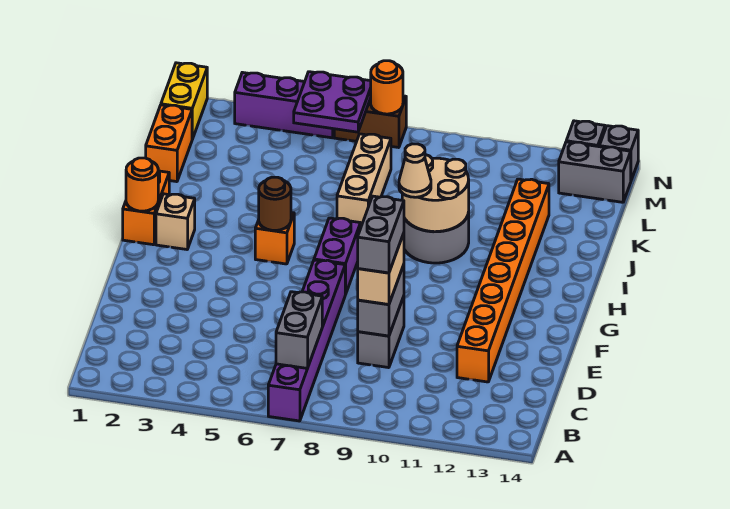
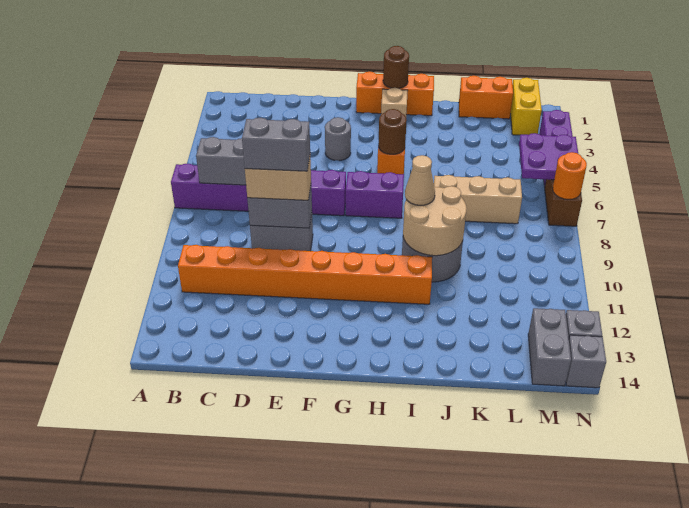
orange 1x8 brick [457,179,549,382] -> orange 1x8 brick moved to [178,245,432,304]
none -> grey 1x1 round brick [325,117,351,161]
orange 1x2 brick [123,171,169,245] -> orange 1x3 brick [356,72,434,116]
orange 1x1 round brick [126,158,158,211] -> brown 1x1 round brick [383,46,409,88]
yellow 1x2 brick [161,63,207,139] -> yellow 1x2 brick turned to [511,78,542,135]

